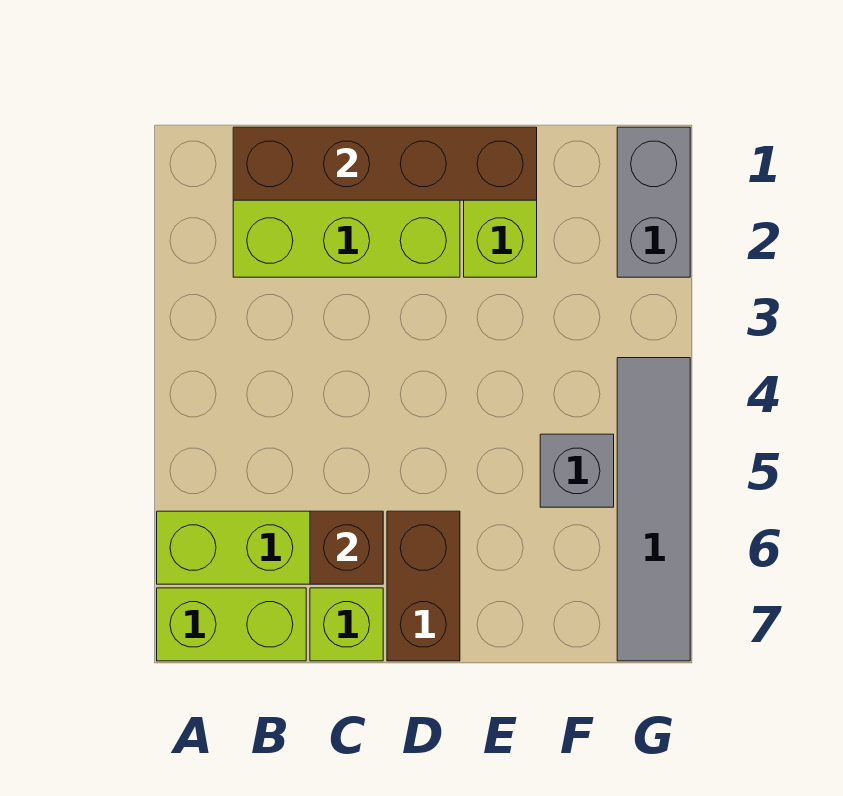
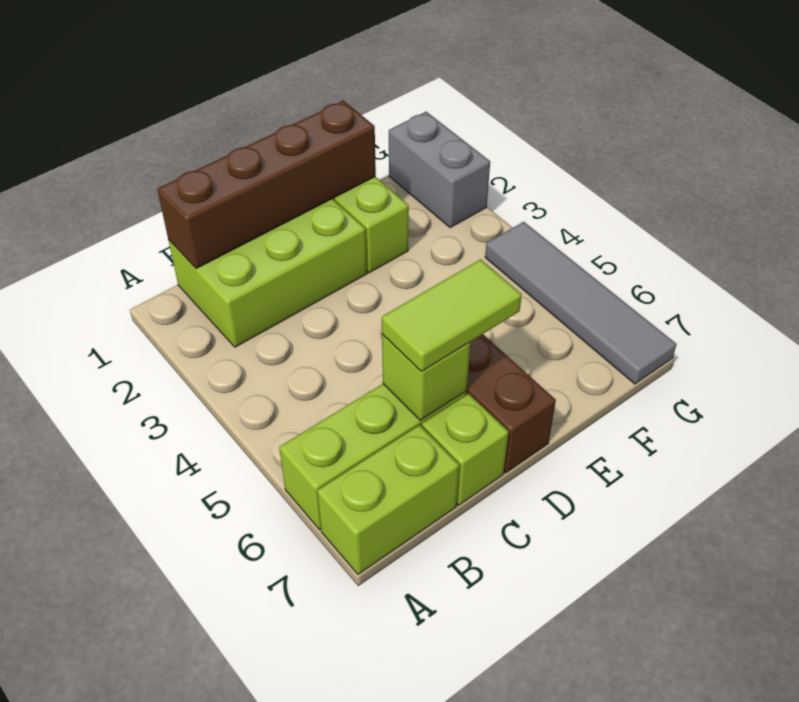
brown 1x1 brick [310,511,383,584] -> lime 1x1 brick [382,334,470,421]
none -> lime 1x2 tile [382,259,522,372]
grey 1x1 brick [540,434,614,507] -> none

